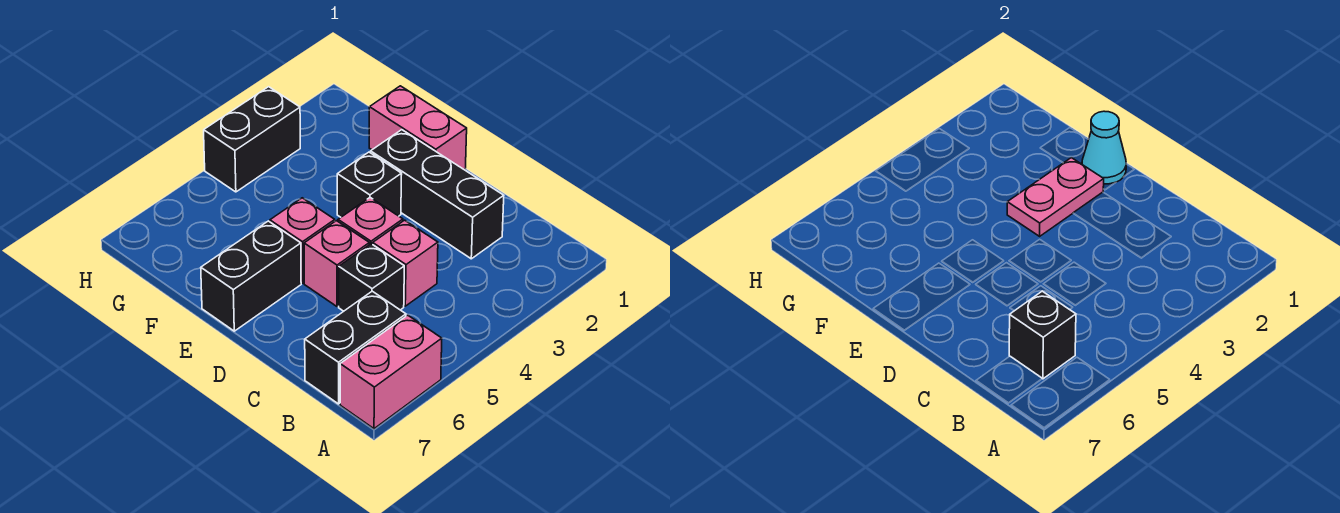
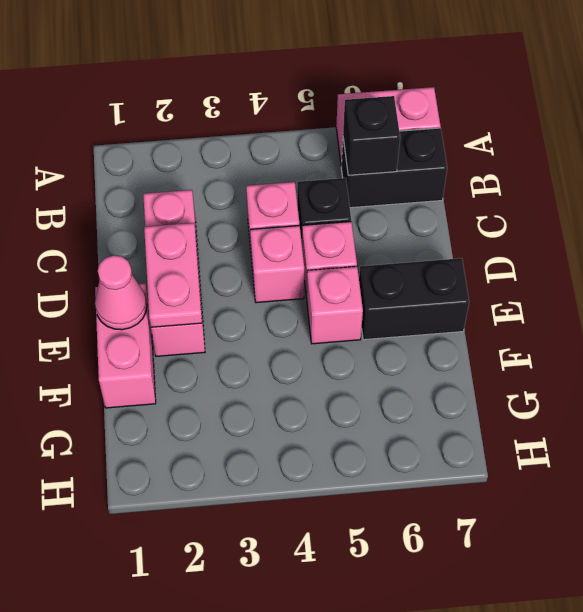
black 1x3 brick [371,130,504,259] -> pink 1x3 brick [143,190,205,356]
cyan 1x1 cone [1082,111,1126,184] -> pink 1x1 cone [95,255,147,330]
pink 1x2 plate [1007,158,1104,236] -> pink 1x2 plate turned to [144,223,202,327]
black 1x1 brick [337,152,402,217] -> none
black 1x2 brick [204,87,300,192] -> none

